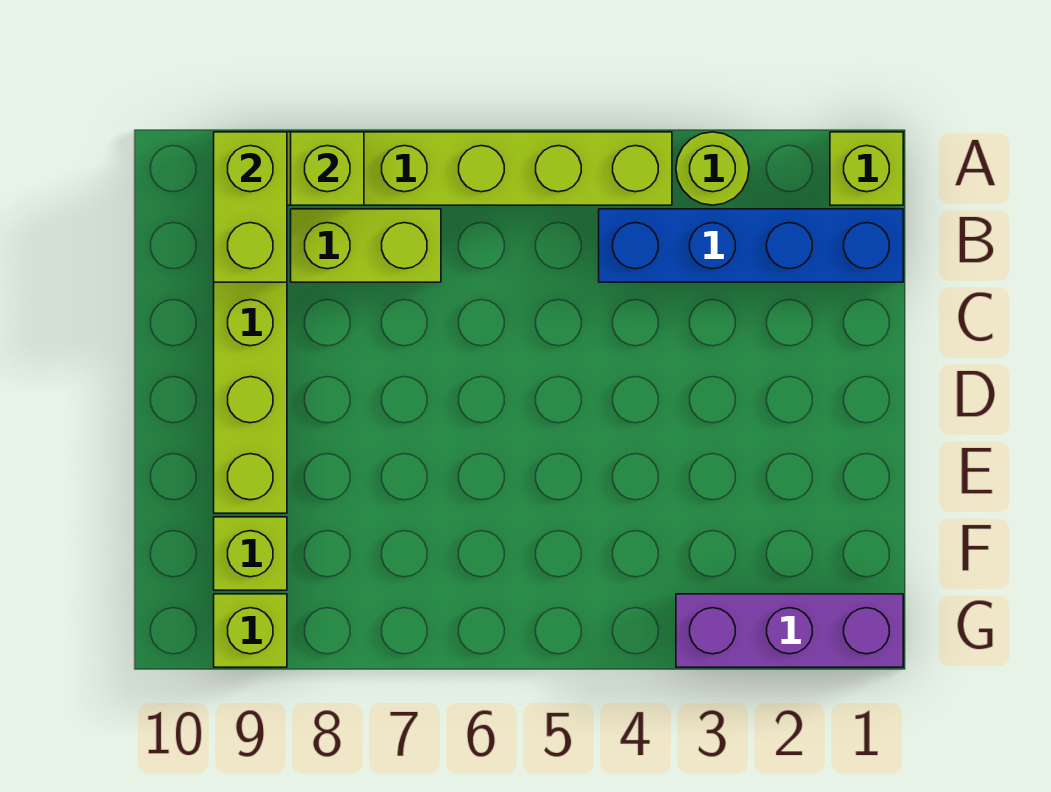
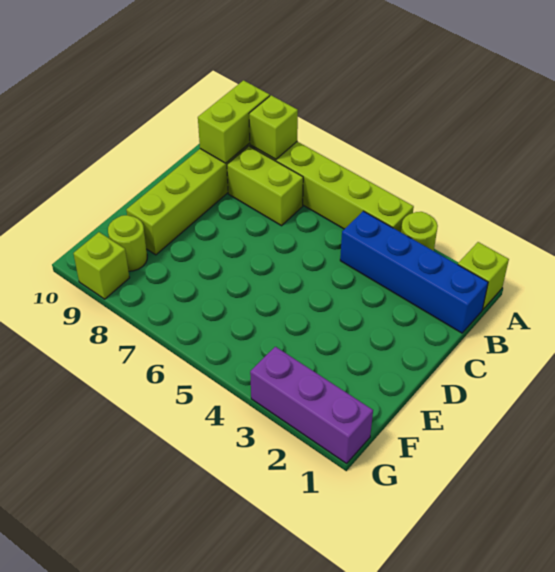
lime 1x1 brick [214,517,287,590] -> lime 1x1 round brick [108,215,147,271]

